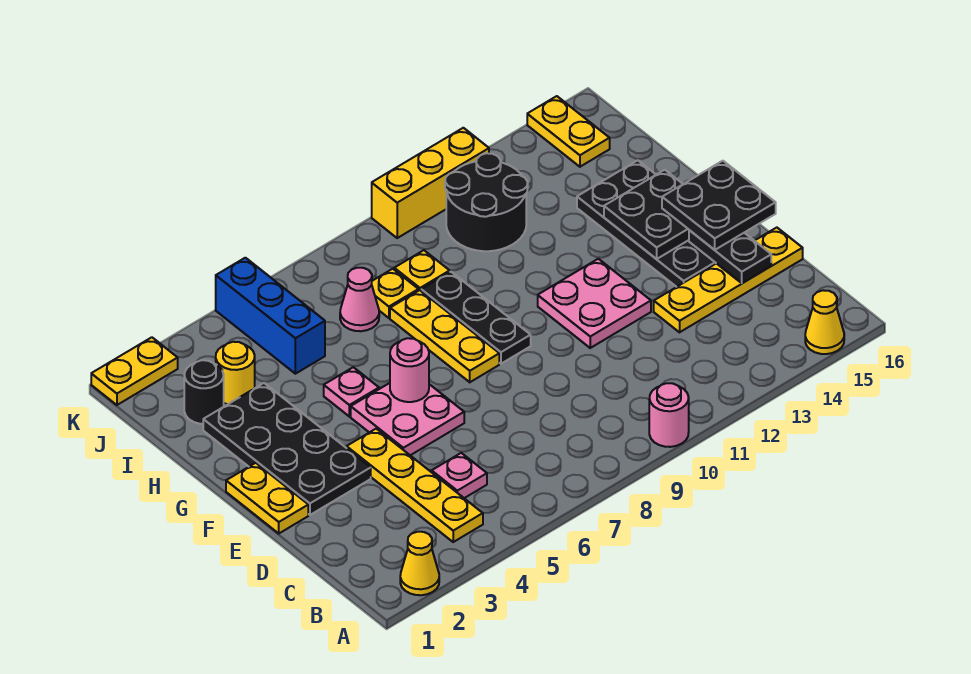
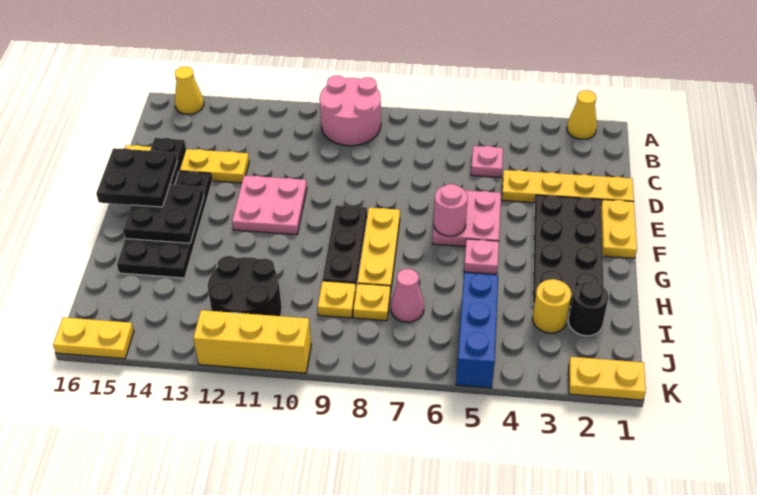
pink 1x1 round brick [649,383,689,447] -> pink 2x2 round brick [320,76,381,146]
yellow 1x4 plate [347,429,483,542] -> yellow 1x4 plate turned to [502,170,634,203]
yellow 1x2 plate [527,96,610,167] -> yellow 1x2 plate turned to [53,317,134,359]

